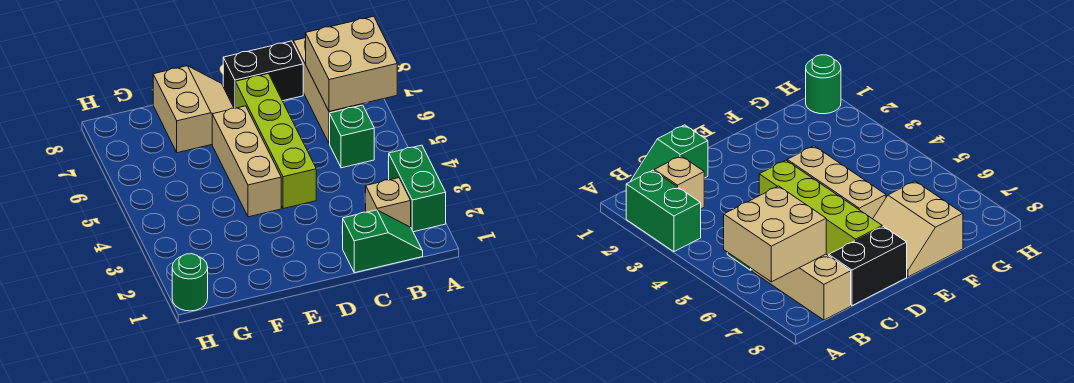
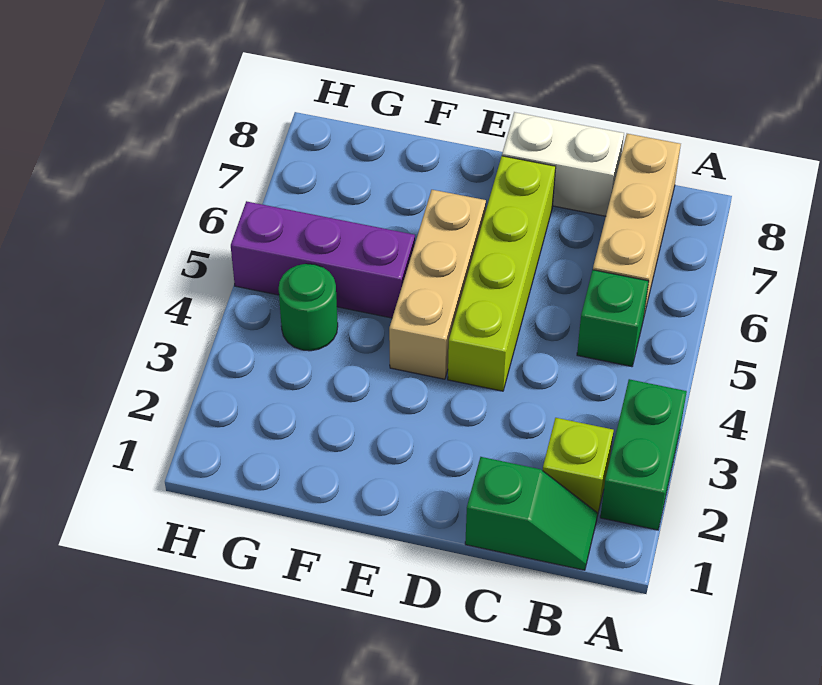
tan 2x2 brick [306,16,397,112] -> none
tan 1x1 brick [365,178,411,227] -> lime 1x1 brick [543,418,614,515]
black 1x2 brick [223,41,303,108] -> white 1x2 brick [502,112,624,216]
tan 2x2 slope [153,66,234,153] -> none
none -> purple 1x3 brick [231,201,415,318]
green 1x1 round brick [172,254,208,311] -> green 1x1 round brick moved to [279,264,338,351]

